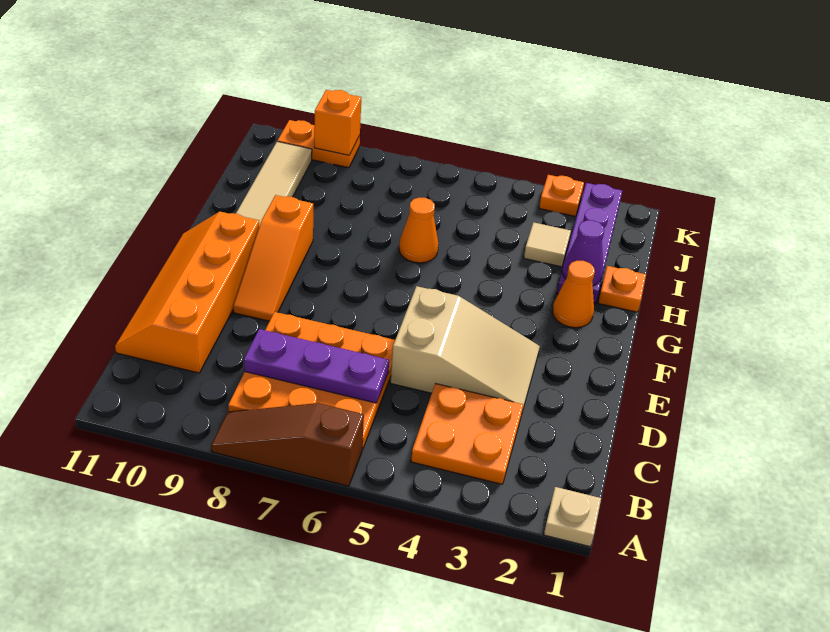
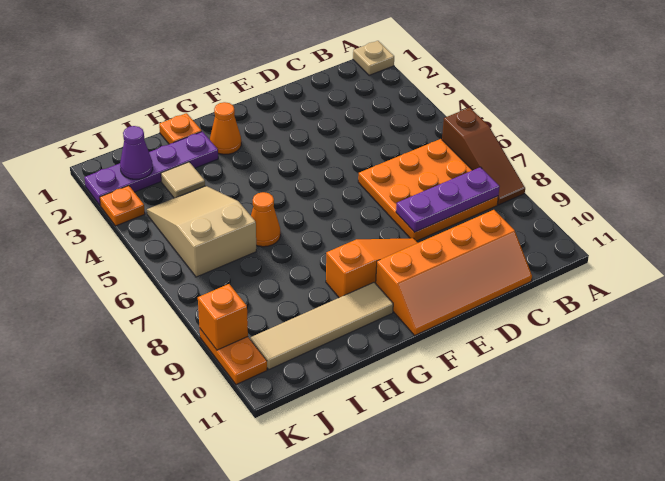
orange 2x2 plate [411,384,523,484] -> none
purple 1x3 plate [244,329,389,403] -> purple 1x3 plate turned to [396,167,500,232]
tan 2x3 slope [390,286,540,412] -> tan 2x3 slope moved to [147,186,256,277]
purple 1x1 cone [562,220,604,286] -> purple 1x1 cone moved to [120,126,153,179]

